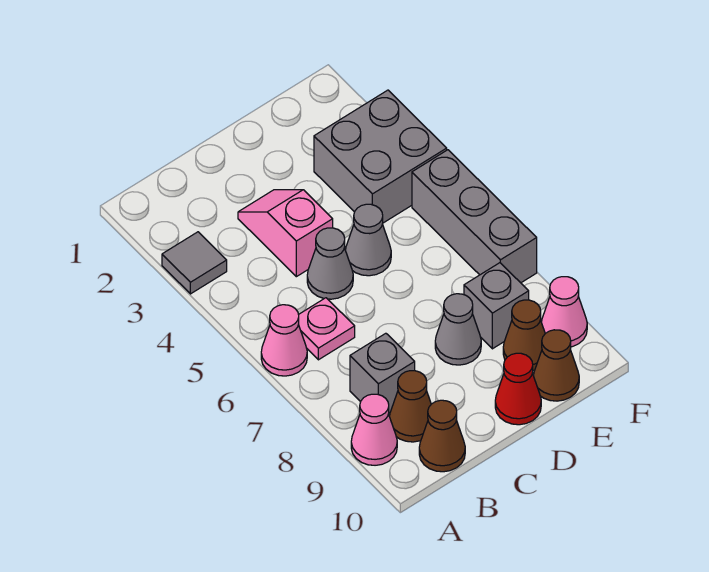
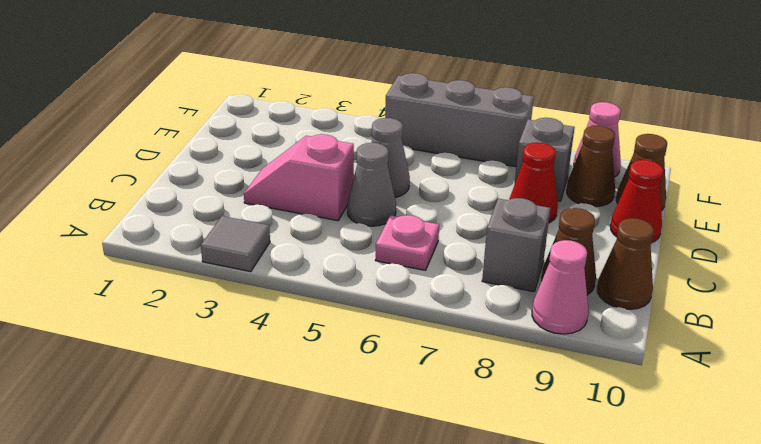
pink 1x1 cone [261,305,307,376] -> none
grey 1x1 cone [435,294,481,365] -> red 1x1 cone [509,142,558,223]
grey 2x2 brick [314,90,447,223] -> none

